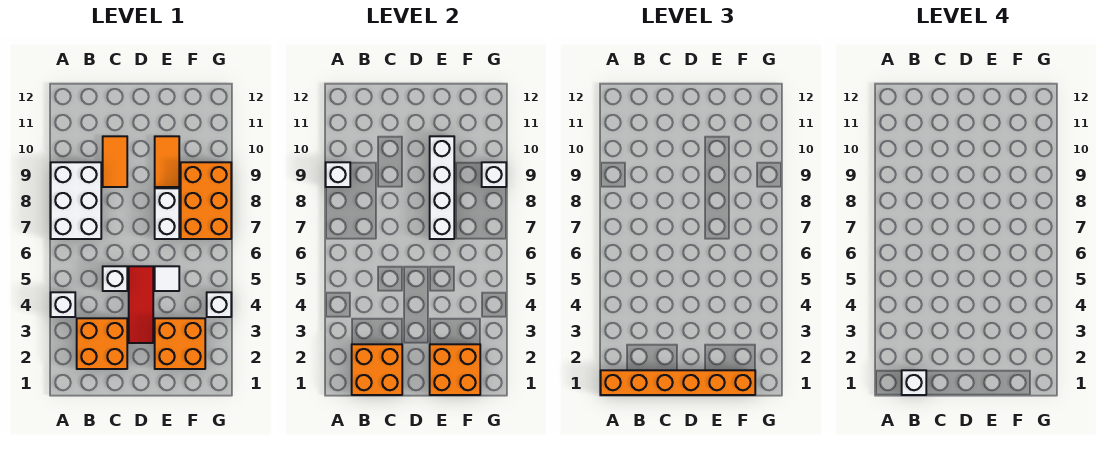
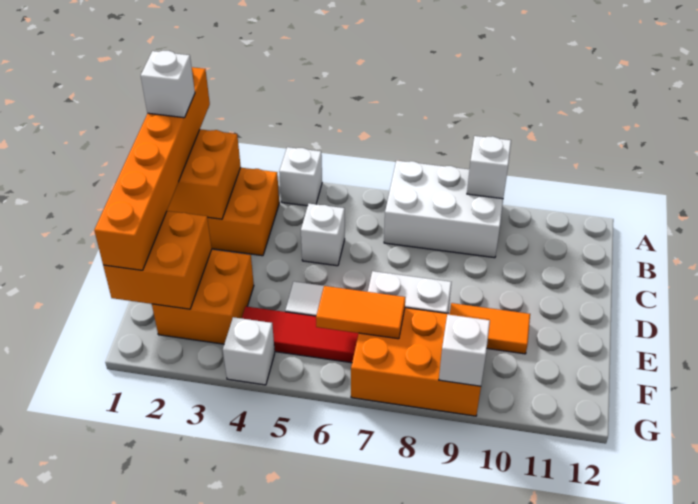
orange 1x2 tile [103,136,127,187] -> orange 1x2 tile moved to [316,286,405,339]
red 1x3 tile [129,266,153,343] -> red 1x3 tile moved to [242,306,359,363]
white 1x4 brick [430,136,454,239] -> none

